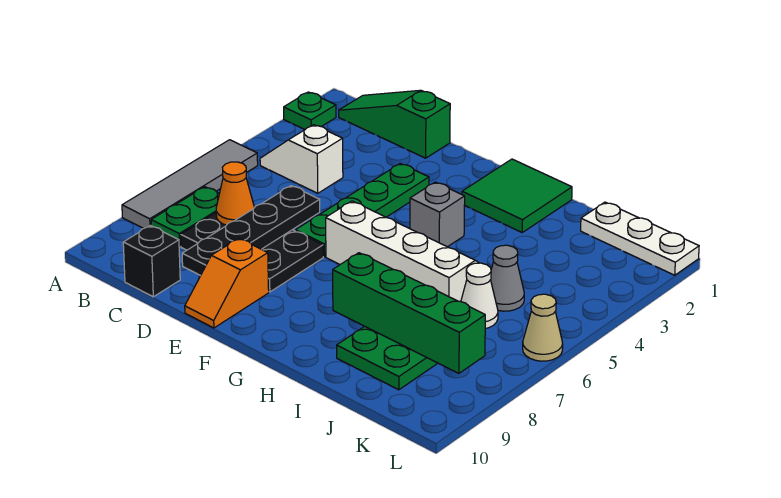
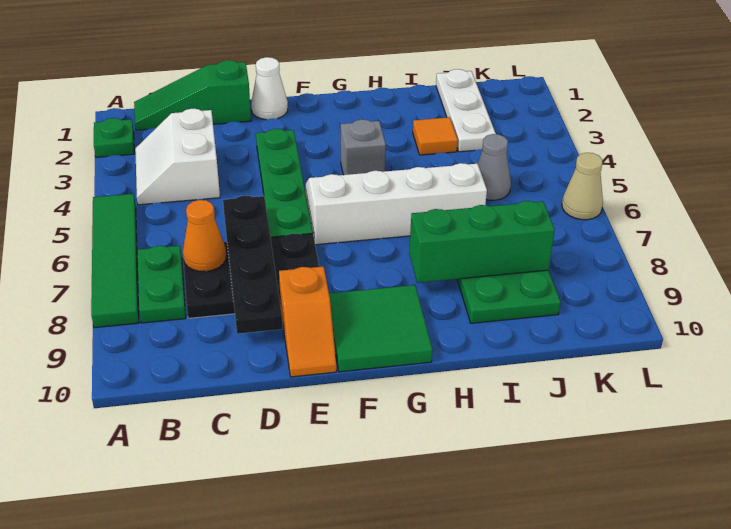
grey 1x4 tile [122,140,258,228] -> green 1x4 tile [91,194,139,328]
white 1x2 slope [260,125,343,193] -> white 2x2 slope [135,109,220,205]
black 1x1 brick [123,226,180,297] -> none
green 2x2 tile [462,159,572,232] -> green 2x2 tile moved to [329,285,432,372]
green 1x4 brick [333,253,485,373] -> green 1x3 brick [409,201,555,283]
none -> orange 1x1 tile [413,117,458,155]
white 1x3 plate [581,202,699,275] -> white 1x3 plate turned to [436,69,496,152]
white 1x1 cone [461,263,498,328] -> white 1x1 cone moved to [251,57,288,120]

